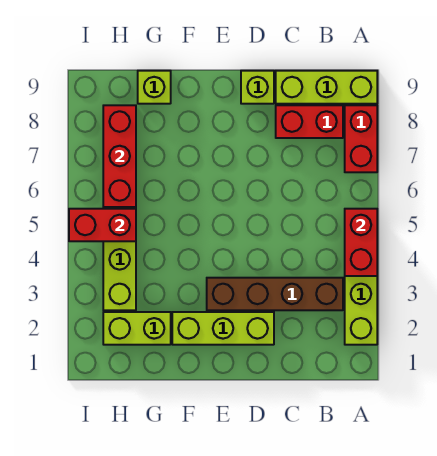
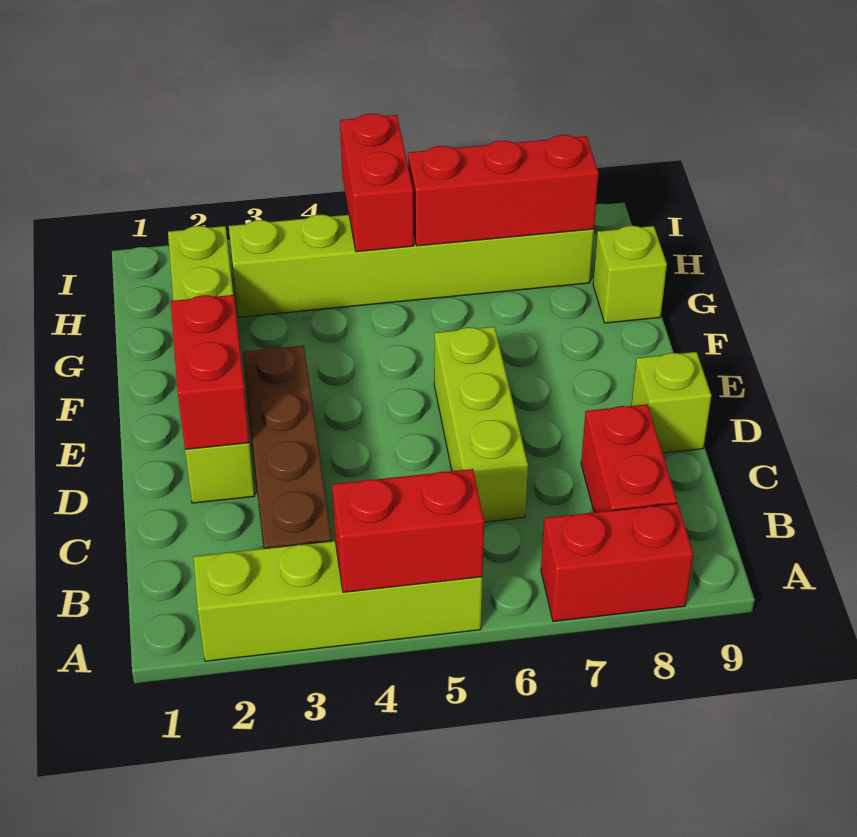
lime 1x3 brick [276,71,377,104] -> lime 1x3 brick moved to [434,327,528,522]
none -> red 1x2 brick [171,295,250,449]

